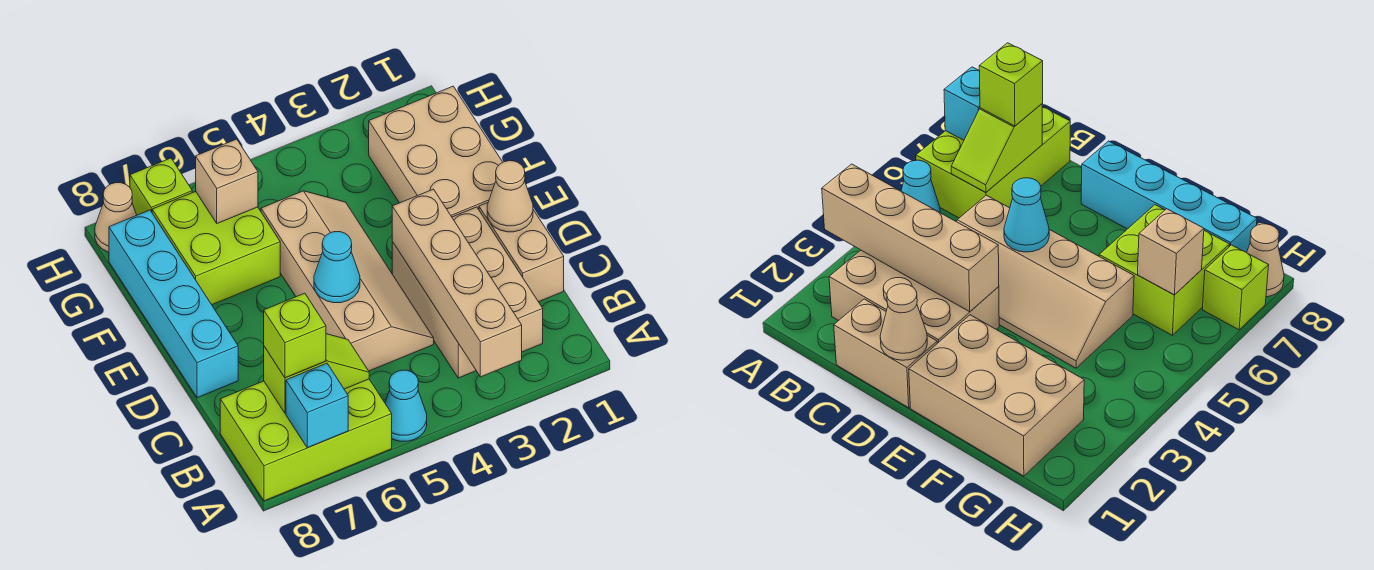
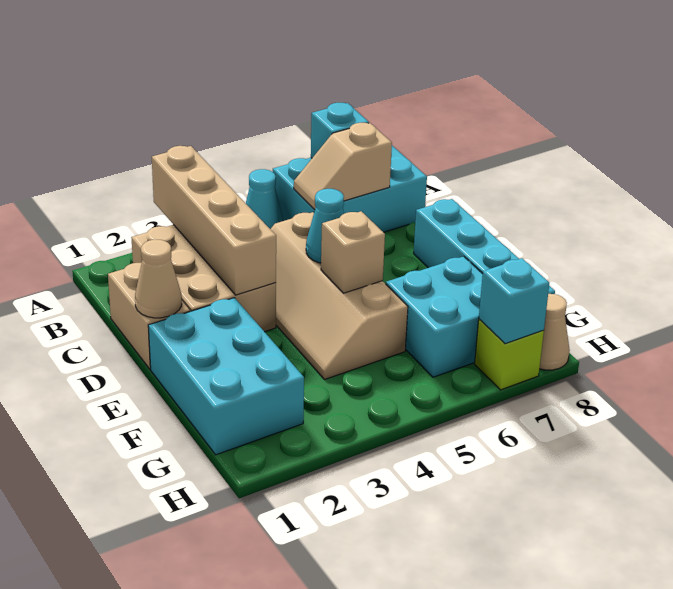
lime 2x3 brick [220,379,392,501] -> cyan 2x3 brick [273,146,427,232]
lime 1x2 slope [264,334,369,413] -> tan 1x2 slope [294,123,392,209]
lime 1x1 brick [264,293,326,378] -> none
tan 2x3 brick [369,86,503,217] -> cyan 2x3 brick [148,298,304,455]
lime 2x2 brick [152,191,280,305] -> cyan 2x2 brick [386,256,483,377]
tan 1x1 brick [196,139,258,223] -> tan 1x1 brick moved to [321,211,385,293]
none -> cyan 1x1 brick [479,258,549,344]

